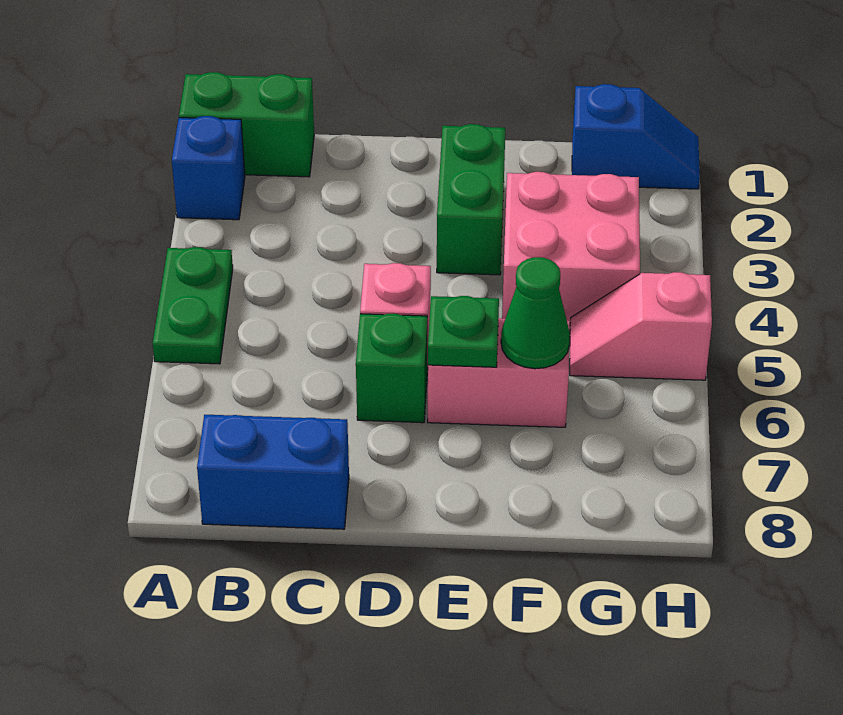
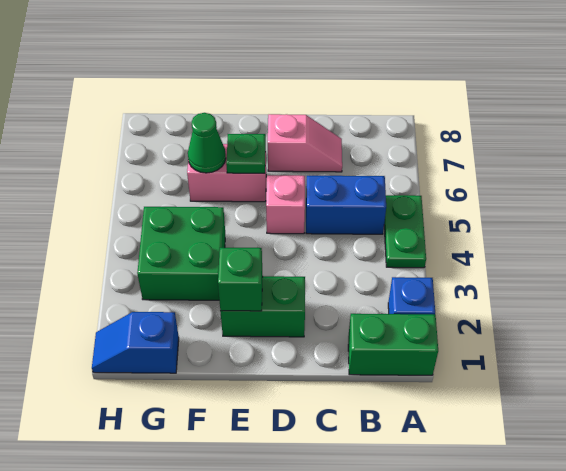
blue 1x2 brick [197,415,349,529] -> blue 1x2 brick moved to [306,176,386,234]
green 1x1 brick [356,314,427,423] -> green 1x1 brick moved to [218,247,263,311]
green 1x2 brick [437,124,505,275] -> green 1x2 brick turned to [220,276,305,337]
pink 2x2 brick [502,172,640,323] -> green 2x2 brick [137,207,225,300]
pink 1x2 slope [570,272,712,380] -> pink 1x2 slope moved to [268,114,342,172]

